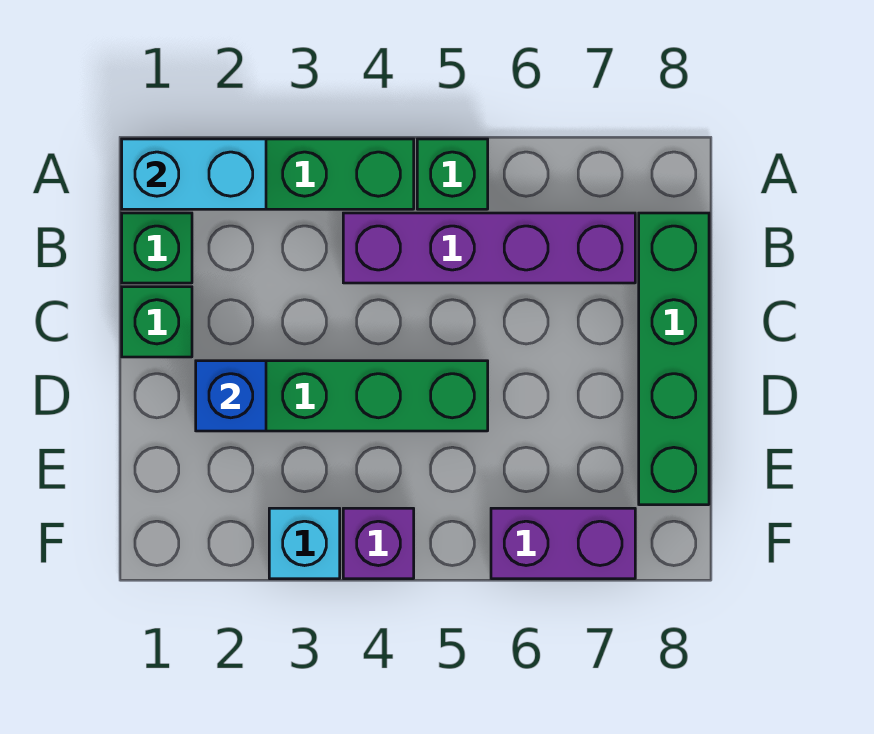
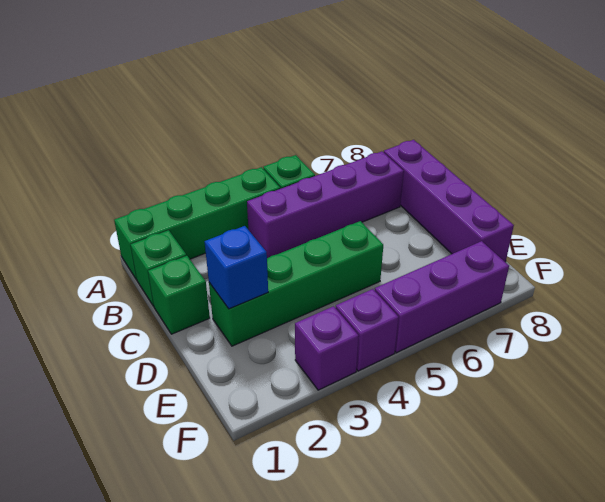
cyan 1x2 brick [122,139,266,209] -> none
green 1x4 brick [639,213,709,505] -> purple 1x4 brick [384,140,514,262]
cyan 1x1 brick [269,508,340,579] -> purple 1x1 brick [295,306,359,390]
purple 1x2 brick [491,508,635,579] -> purple 1x3 brick [375,241,509,353]

